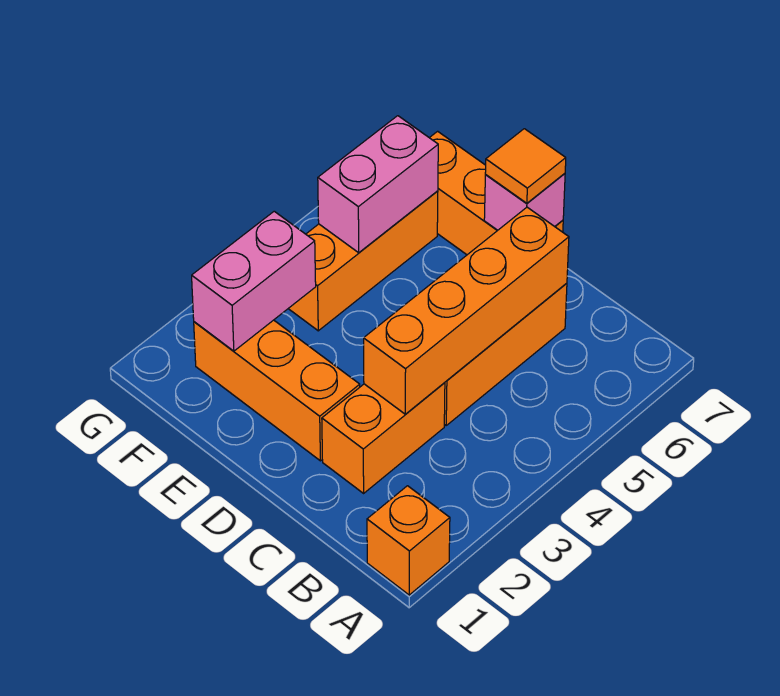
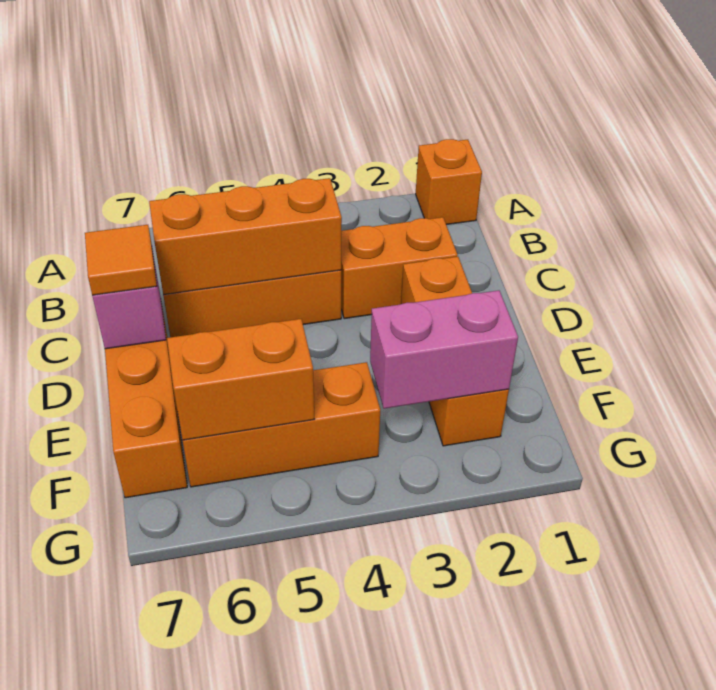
orange 1x4 brick [364,207,569,414] -> orange 1x3 brick [149,178,342,295]
pink 1x2 brick [318,116,438,253] -> orange 1x2 brick [167,319,314,440]

